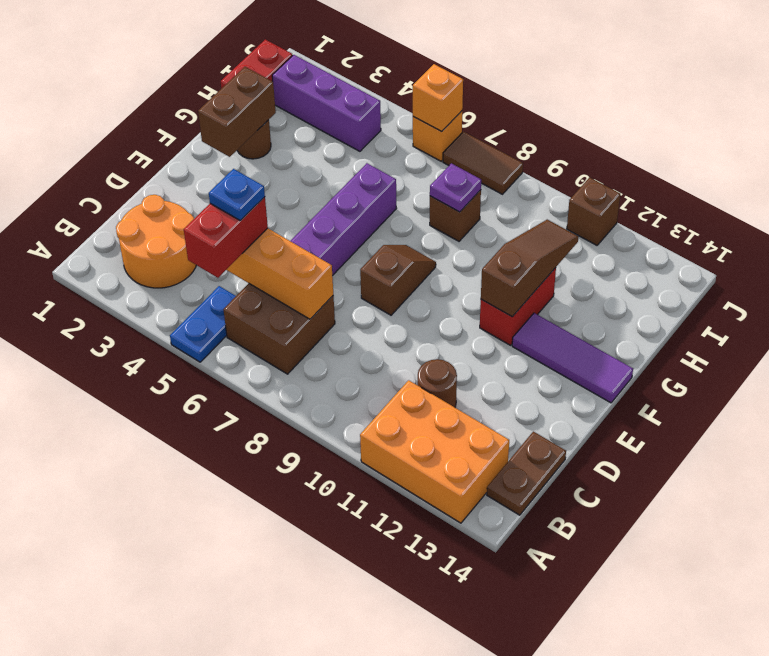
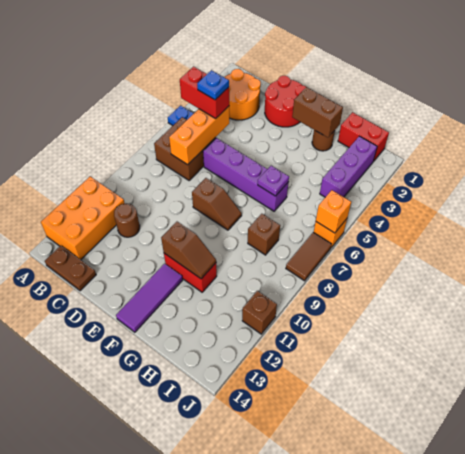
none -> red 2x2 round brick [265,76,306,127]
brown 1x3 slope [481,220,578,317] -> brown 1x2 slope [161,222,216,279]
purple 1x1 plate [430,163,481,212] -> purple 1x1 plate moved to [258,166,289,196]

